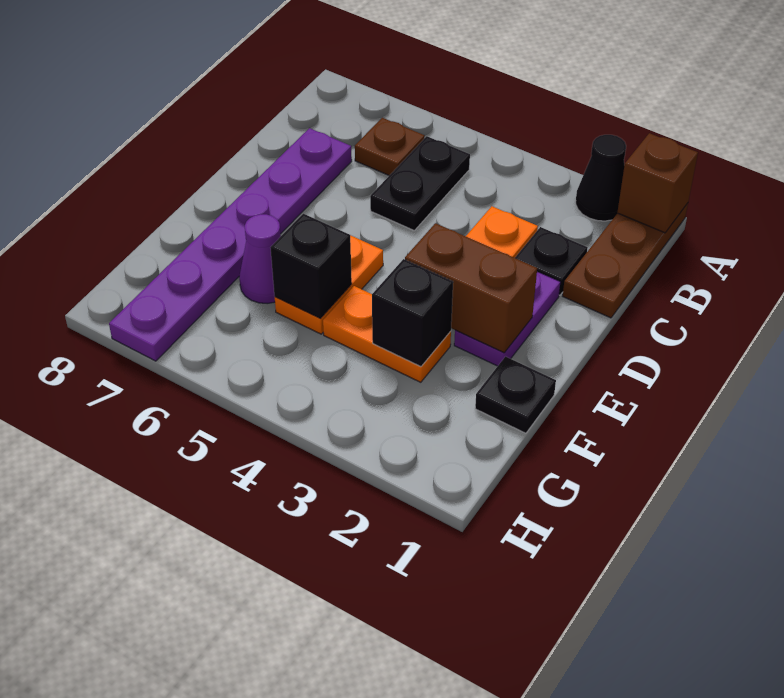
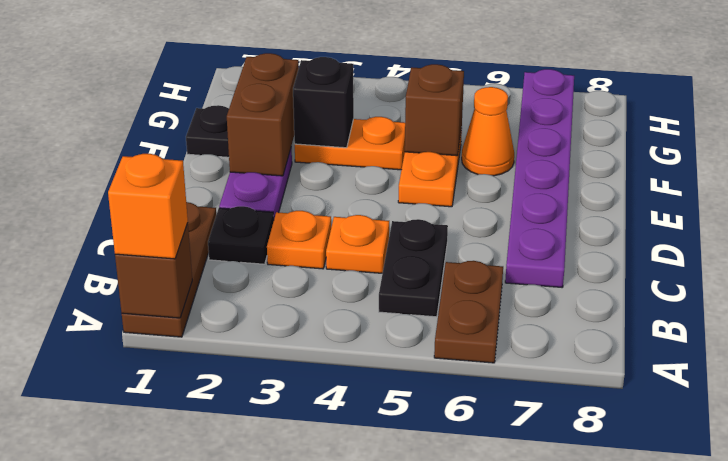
none -> orange 1x1 brick [108,154,188,259]
black 1x1 cone [576,135,626,221] -> none
brown 1x1 plate [355,118,425,175] -> brown 1x2 plate [434,261,503,363]
none -> orange 1x1 plate [326,215,389,273]
brown 1x2 brick [405,223,537,353] -> brown 1x2 brick turned to [227,53,299,176]
black 1x1 brick [270,214,352,318] -> brown 1x1 brick [405,64,464,156]
purple 1x1 cone [239,214,281,304] -> orange 1x1 cone [462,87,514,176]

